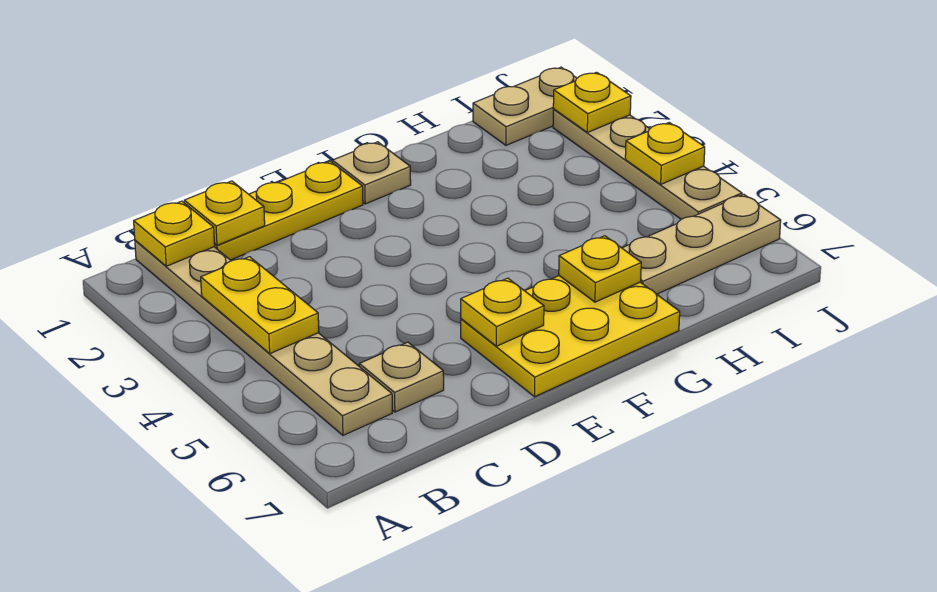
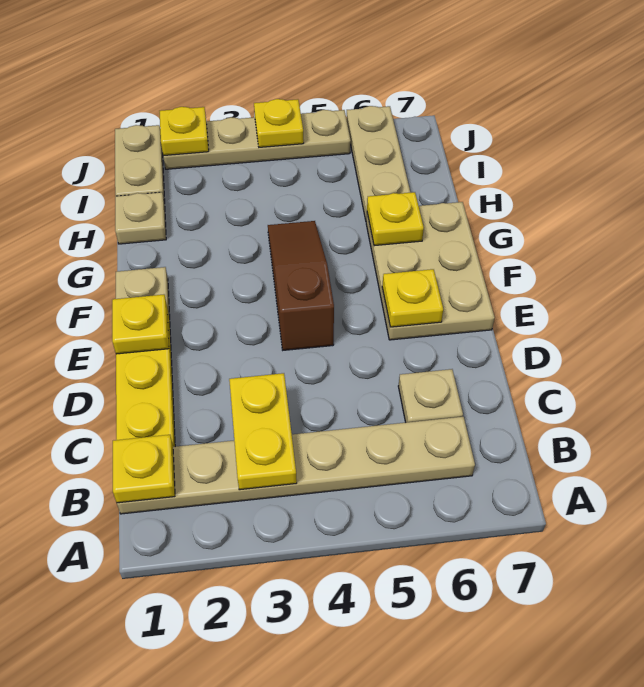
yellow 1x2 plate [201,257,319,354] -> yellow 1x2 plate turned to [229,373,297,490]
yellow 1x1 plate [184,181,265,245] -> yellow 1x1 plate moved to [112,295,169,354]
none -> brown 1x3 slope [268,221,334,350]
yellow 2x3 plate [461,276,680,397] -> tan 2x3 plate [366,202,495,340]
none -> tan 1x1 plate [115,192,166,244]

